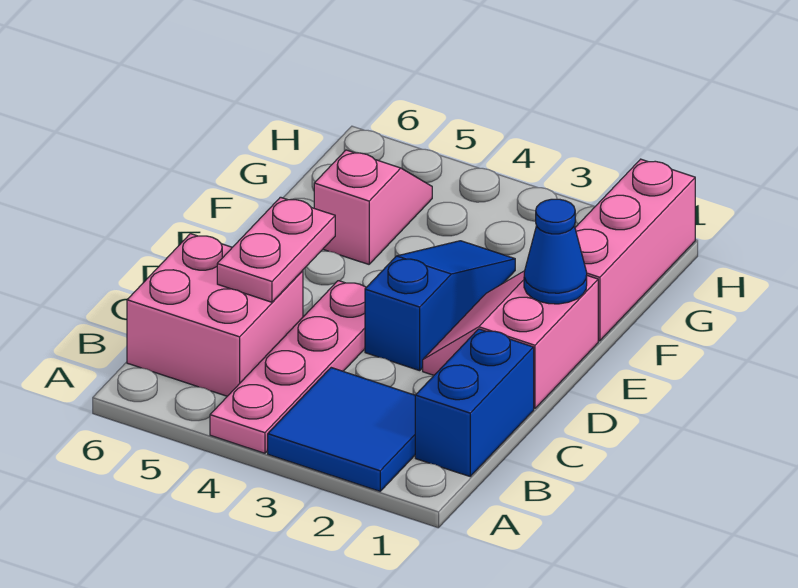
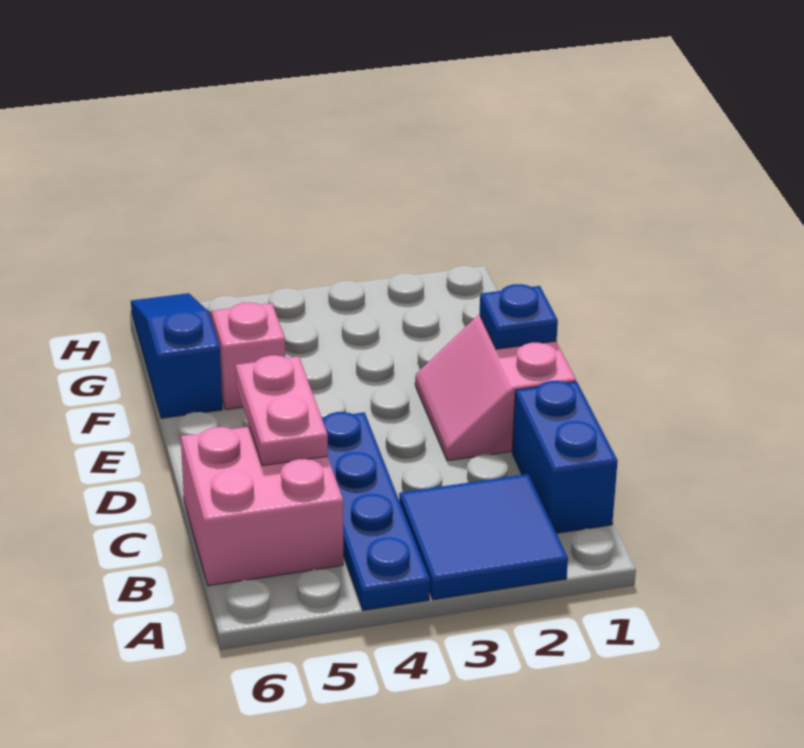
pink 1x4 plate [210,281,366,453] -> blue 1x4 plate [322,412,430,610]
blue 1x3 slope [365,241,515,371] -> blue 1x3 slope moved to [131,293,222,418]
blue 1x1 cone [524,199,587,304] -> blue 1x1 plate [480,284,558,349]
pink 1x3 brick [575,159,695,341] -> none

